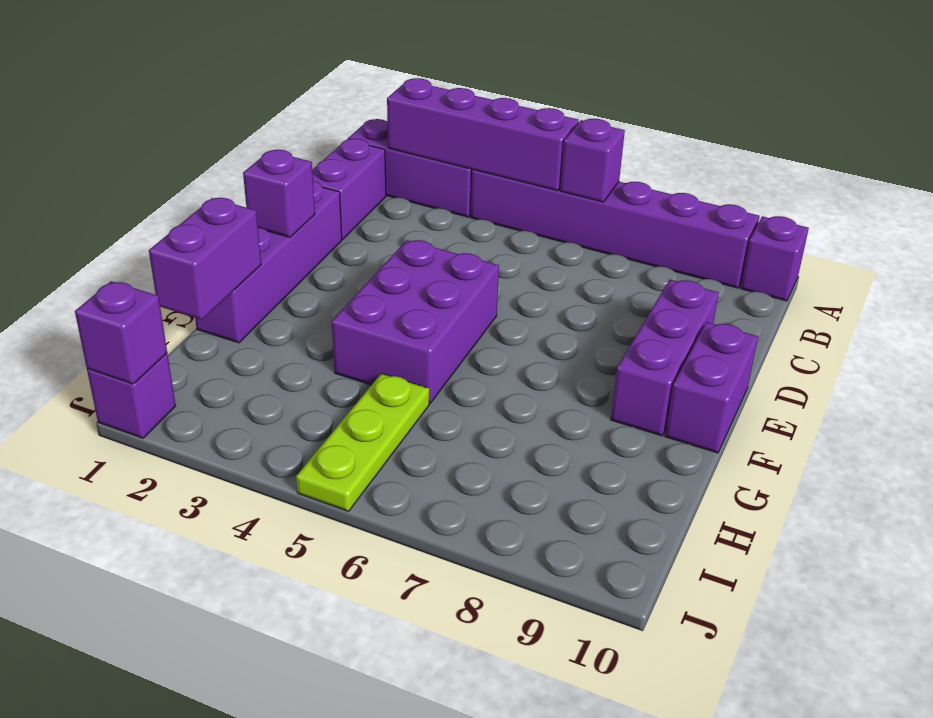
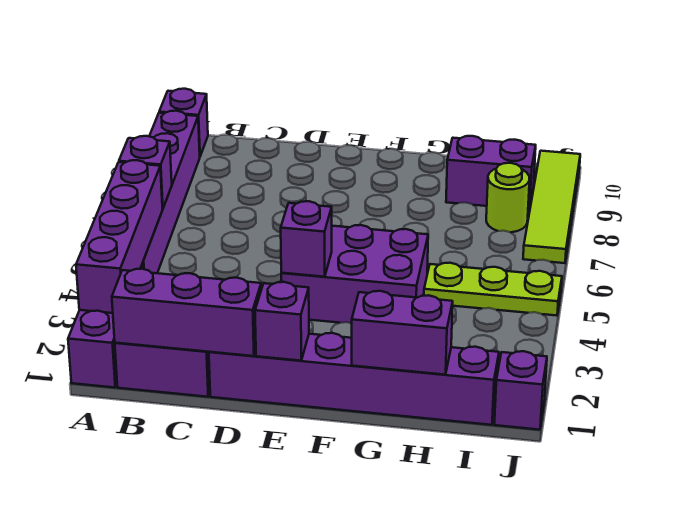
purple 1x4 brick [195,181,342,343] -> purple 1x6 brick [209,333,499,425]
purple 1x3 brick [611,280,719,436] -> purple 1x3 brick moved to [112,269,261,356]
purple 1x2 brick [665,322,758,453] -> purple 1x2 brick moved to [446,136,536,210]
none -> lime 1x1 round brick [486,163,530,232]
purple 1x1 brick [75,281,167,384] -> purple 1x1 brick moved to [281,201,332,277]
none -> lime 1x4 tile [523,151,580,263]

